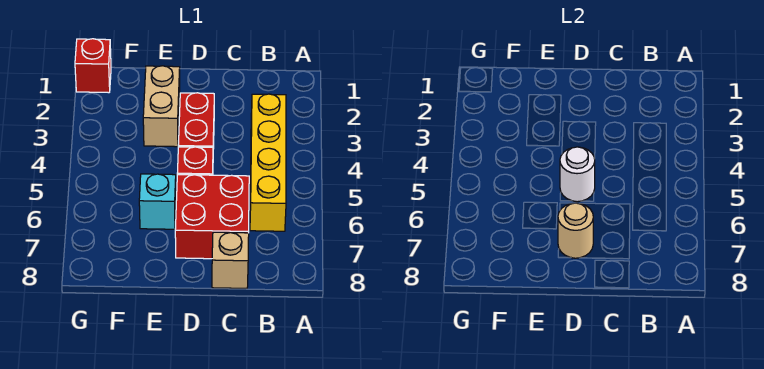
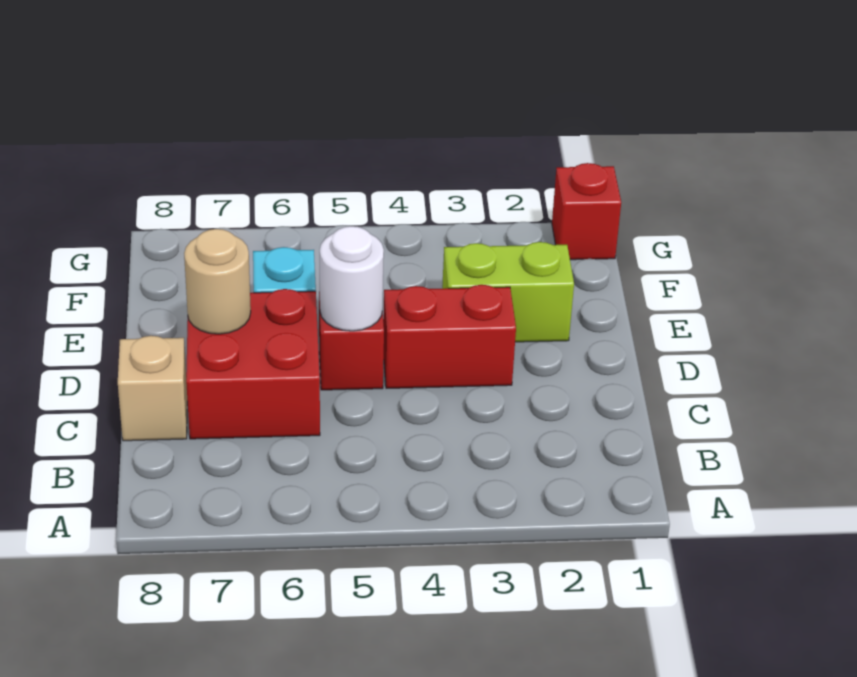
yellow 1x4 brick [250,94,286,231] -> none
tan 1x2 brick [143,66,180,147] -> lime 1x2 brick [442,242,574,342]

